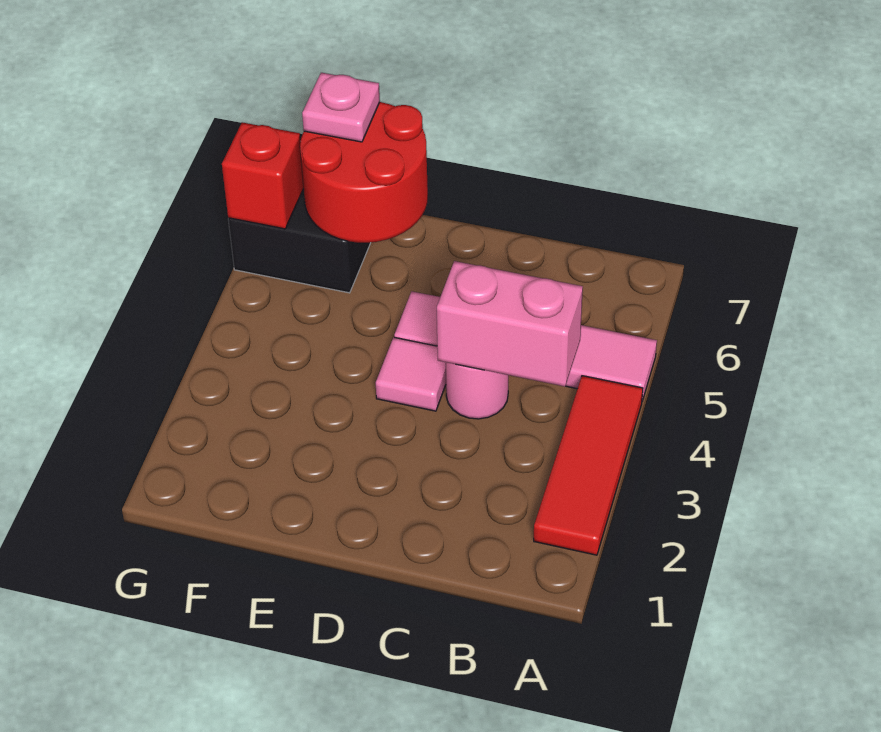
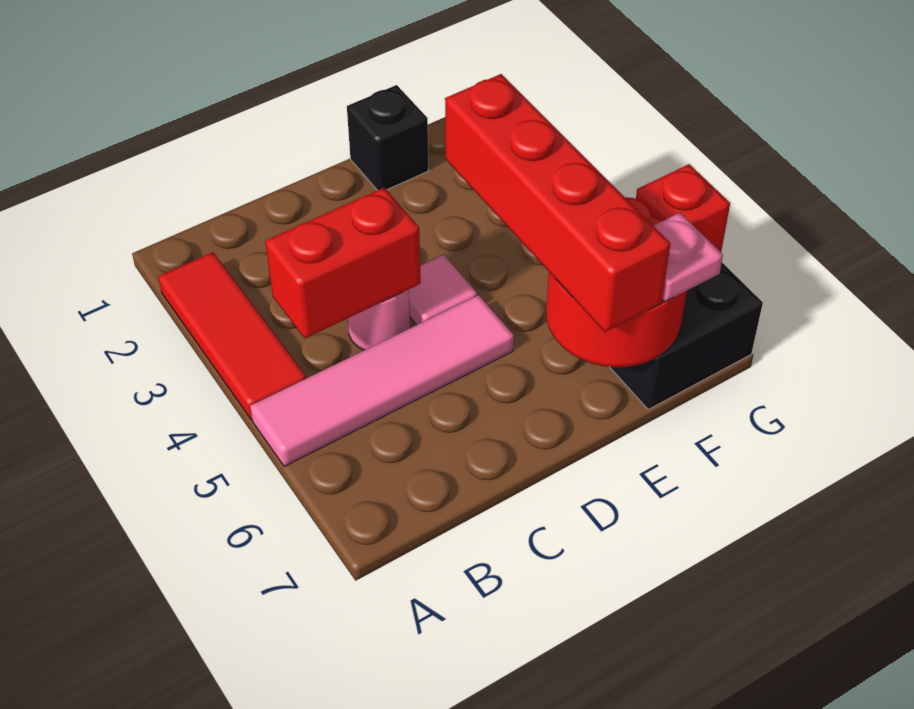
pink 1x2 brick [437,261,583,387] -> red 1x2 brick [265,188,421,338]
none -> black 1x1 brick [347,85,429,190]
none -> red 1x4 brick [445,74,671,332]

